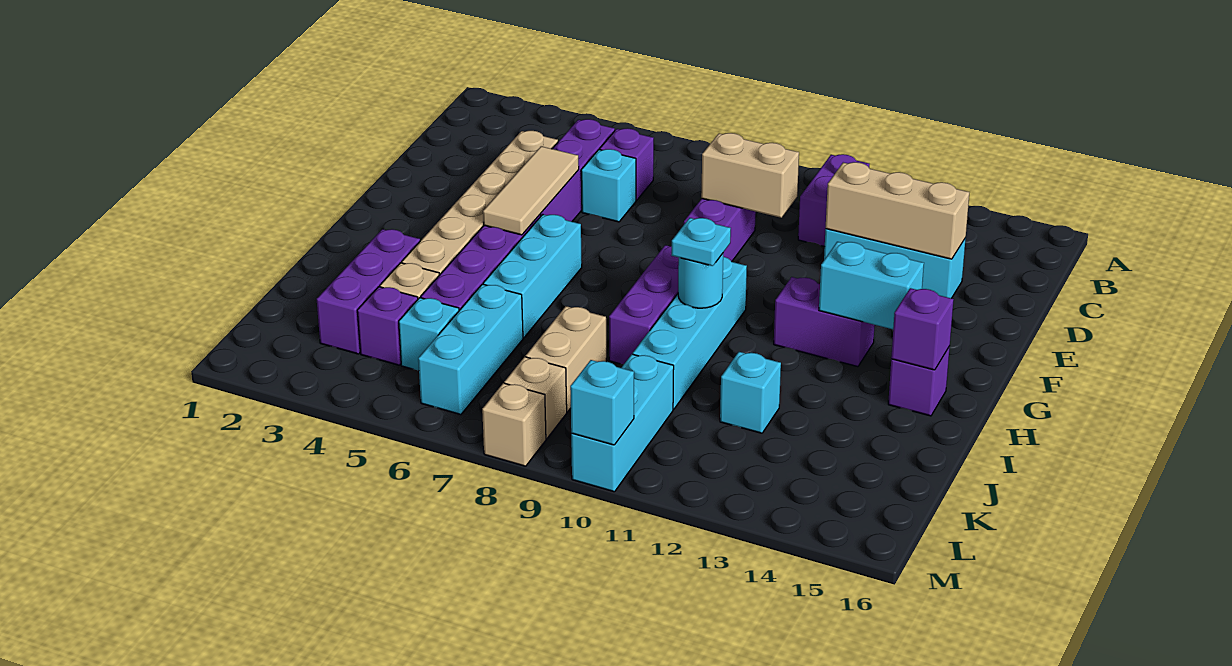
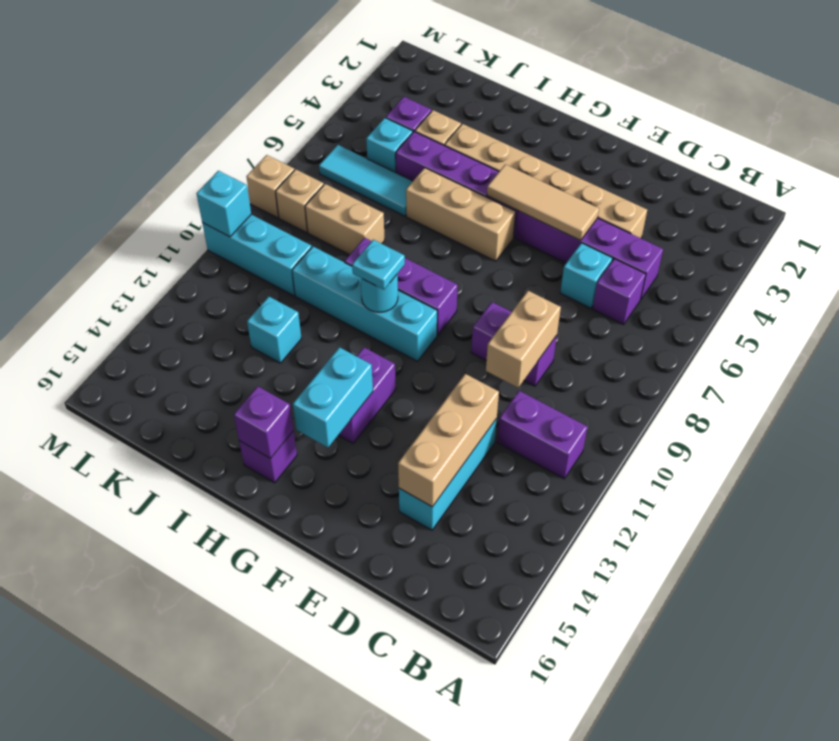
cyan 1x3 brick [483,215,582,338] -> tan 1x3 brick [406,168,516,261]
purple 1x3 brick [317,229,420,354] -> none
cyan 1x3 brick [418,284,523,415] -> cyan 1x3 tile [319,145,413,216]

